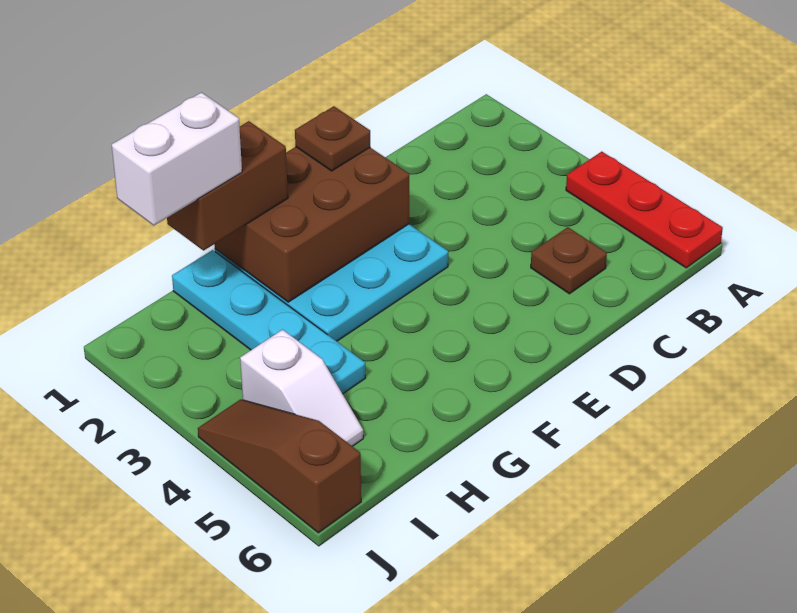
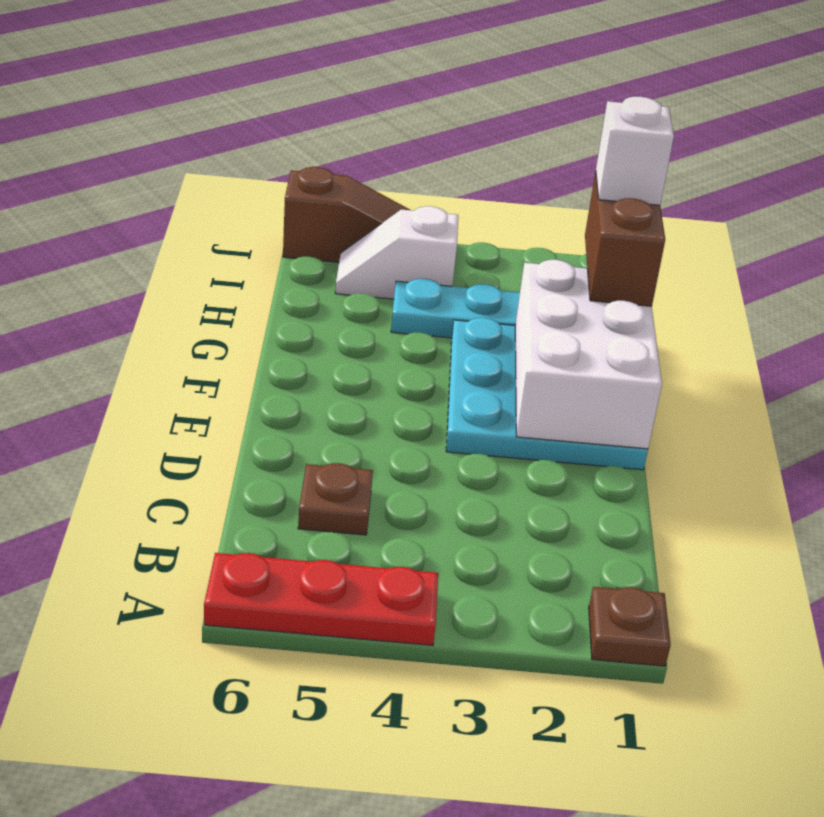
brown 2x3 brick [214,147,409,302] -> white 2x3 brick [515,260,662,449]
brown 1x1 plate [295,106,370,171] -> brown 1x1 plate moved to [589,587,671,666]
white 1x2 brick [112,92,242,225] -> white 1x1 brick [596,97,674,205]

